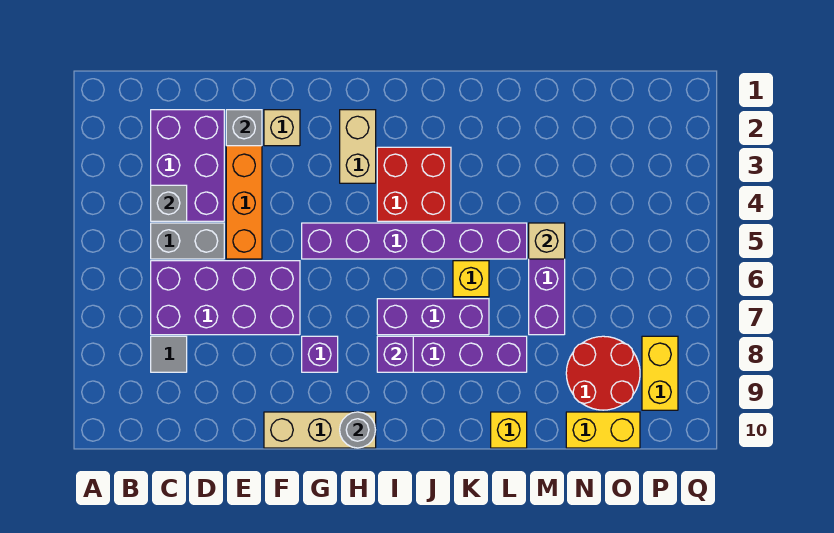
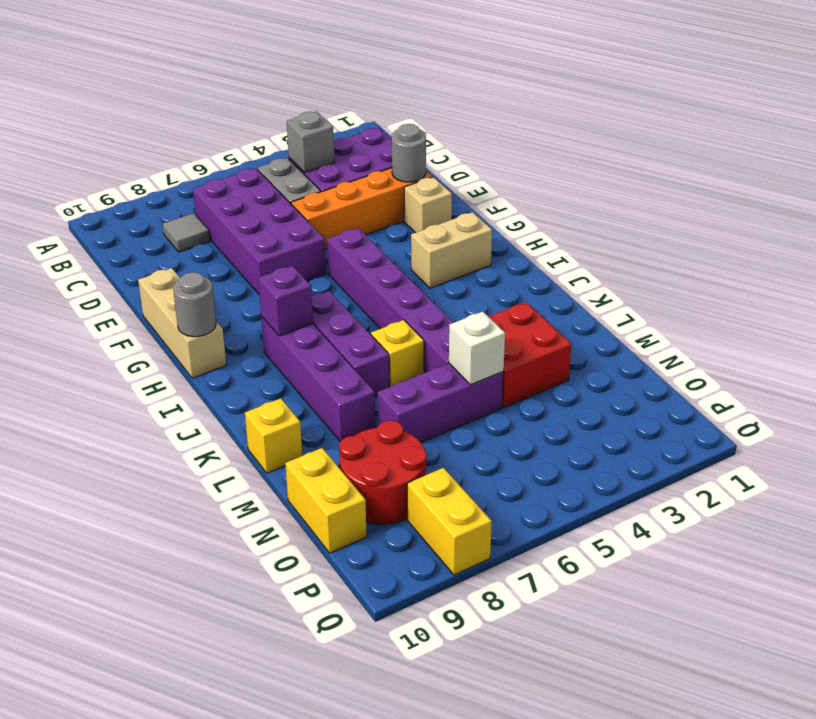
grey 1x1 brick [226,110,262,146] -> grey 1x1 round brick [392,124,426,182]
purple 1x1 brick [302,336,338,372] -> none
red 2x2 brick [377,147,451,221] -> red 2x2 brick moved to [489,302,571,408]
tan 1x1 brick [529,223,565,259] -> white 1x1 brick [449,312,505,385]
yellow 1x2 brick [642,336,678,410] -> yellow 1x2 brick turned to [407,468,492,575]

